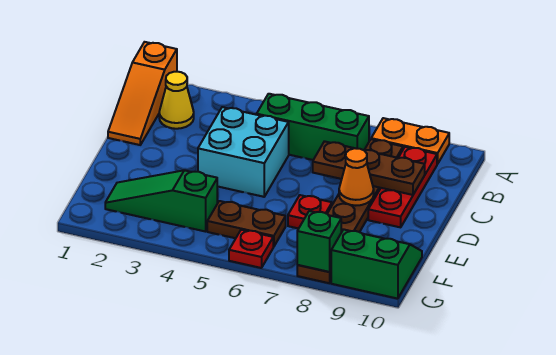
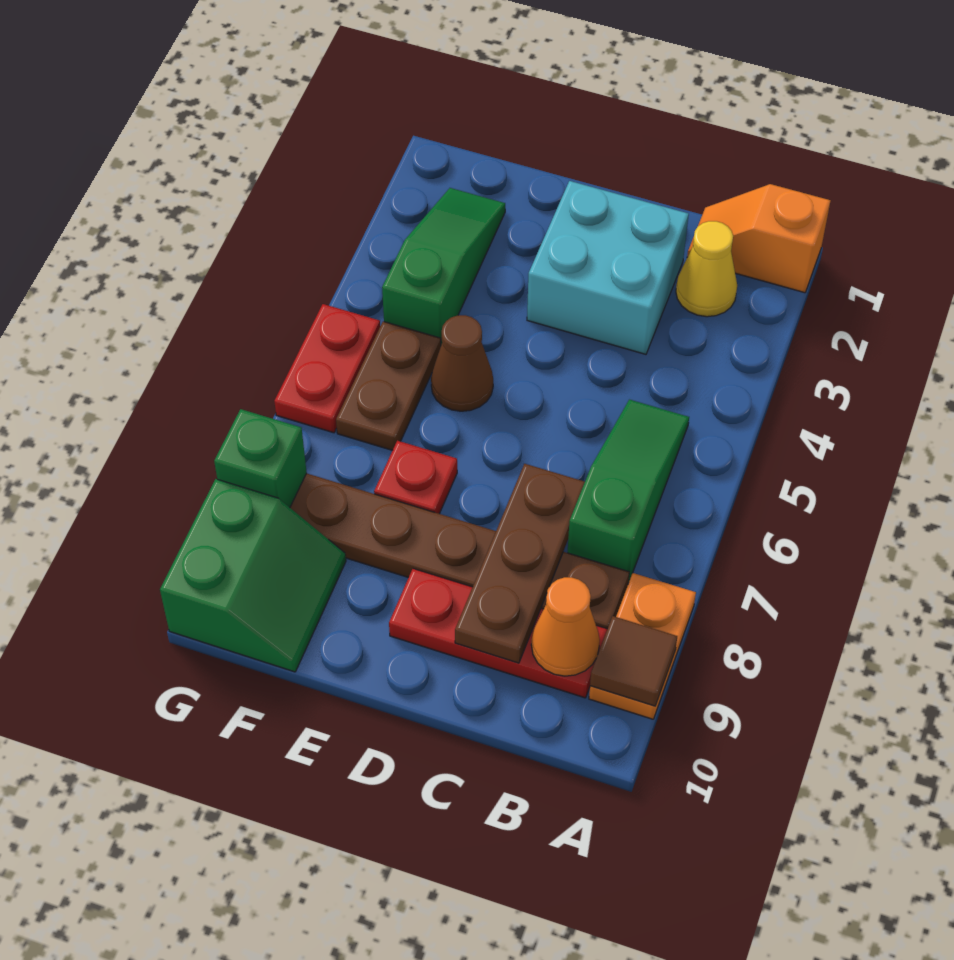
orange 1x3 slope [108,42,177,145] -> orange 1x2 slope [687,184,831,293]
none -> brown 1x1 tile [590,616,677,706]
green 1x3 brick [257,94,369,160] -> green 1x3 slope [567,400,689,583]
cyan 2x2 brick [198,107,289,197] -> cyan 2x2 brick moved to [527,181,689,354]
orange 1x1 cone [339,148,374,206] -> orange 1x1 cone moved to [531,577,600,676]
none -> brown 1x1 cone [431,315,493,411]
red 1x1 plate [229,230,273,268] -> red 1x2 plate [274,304,380,433]

